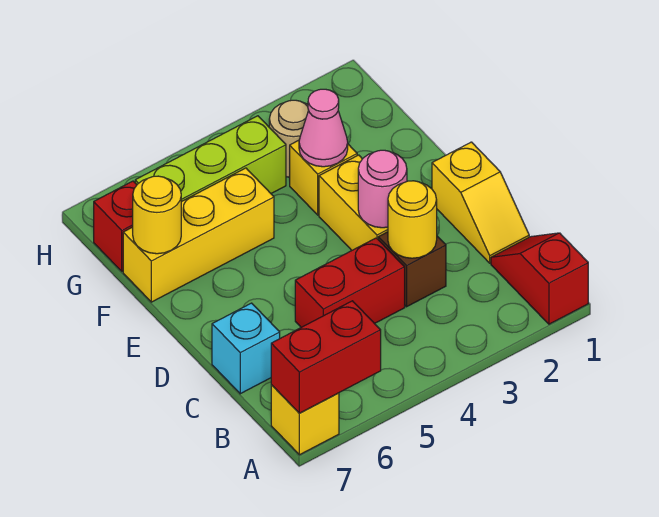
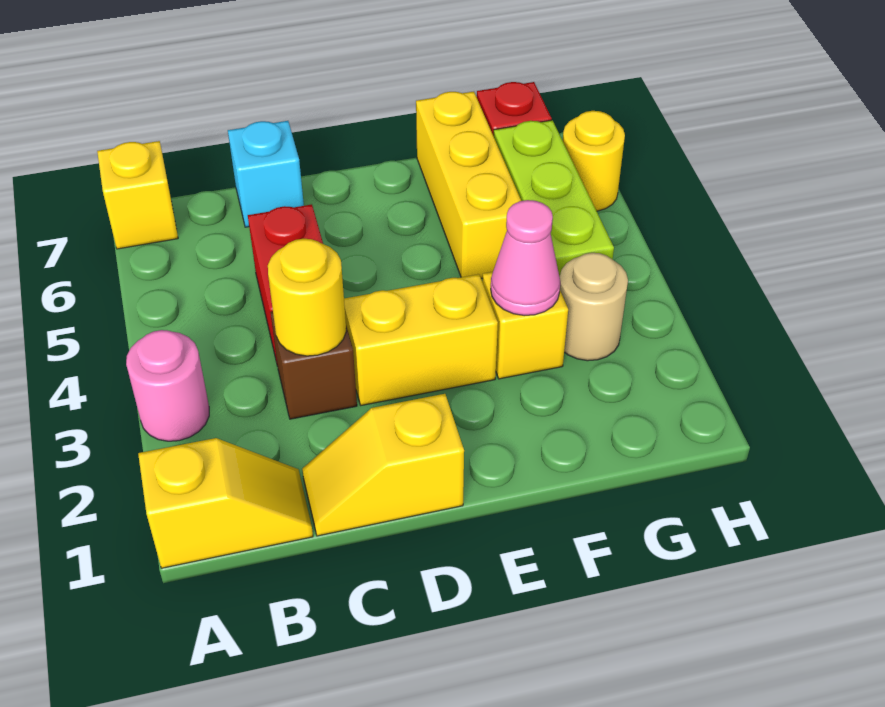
red 1x2 slope [491,233,588,324] -> yellow 1x2 slope [138,438,313,568]
red 1x2 brick [271,301,381,413] -> none
pink 1x1 round brick [358,150,407,228] -> pink 1x1 round brick moved to [126,330,209,441]
yellow 1x1 round brick [133,176,181,254] -> yellow 1x1 round brick moved to [563,111,625,211]

